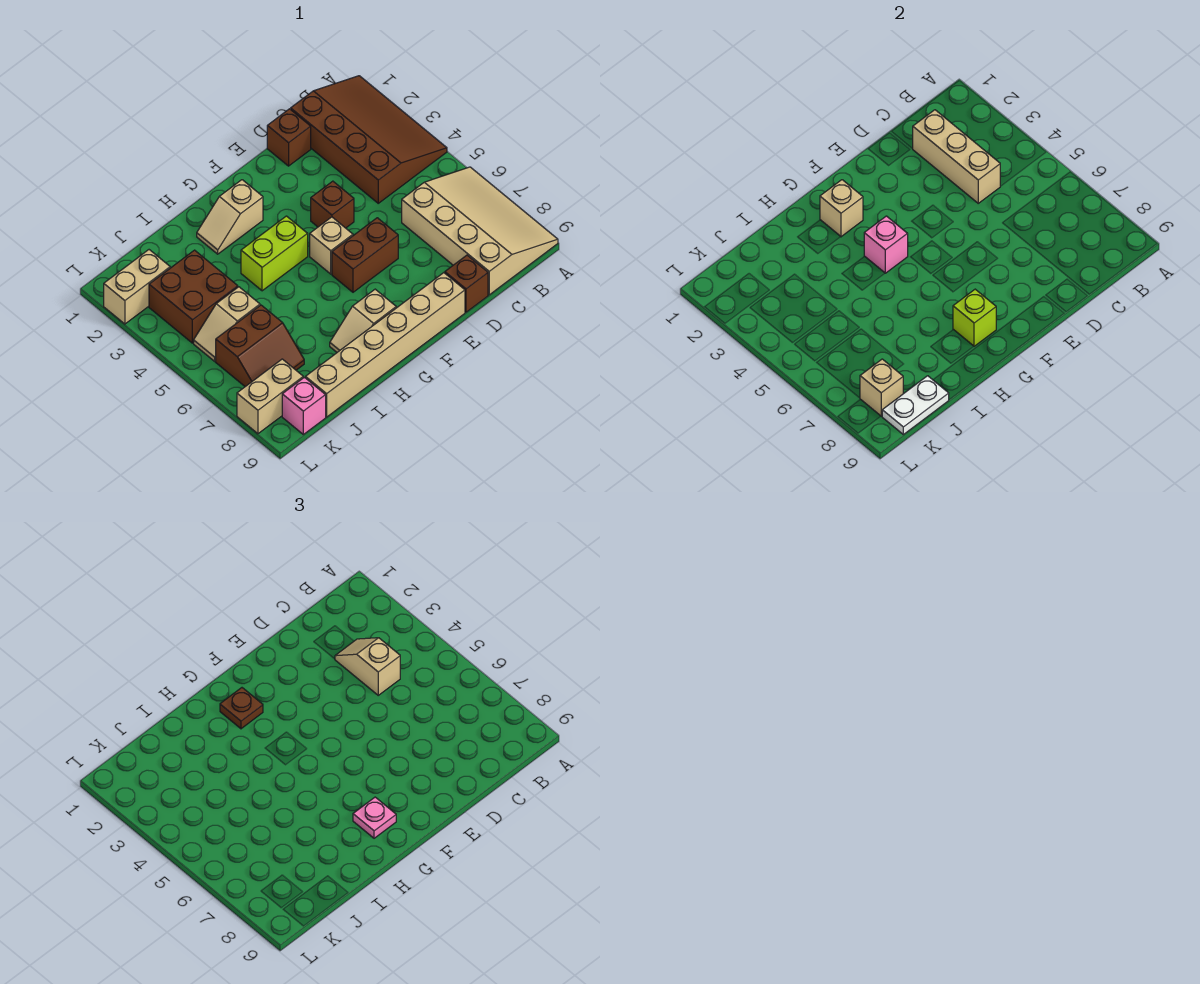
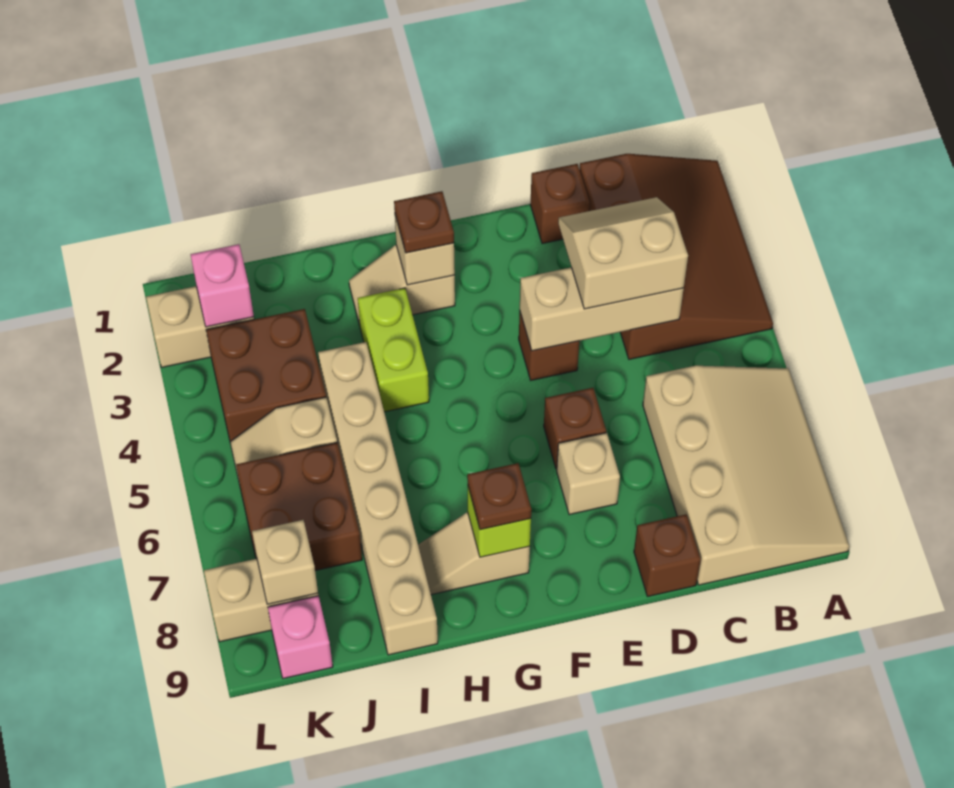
tan 1x3 brick [913,110,1000,203] -> tan 1x3 brick turned to [520,267,684,351]
tan 1x2 slope [335,638,400,695] -> tan 2x2 slope [558,197,688,309]
brown 1x2 brick [332,218,398,292] -> brown 1x1 brick [544,388,606,469]
tan 1x6 brick [306,273,465,417] -> tan 1x6 brick turned to [318,342,438,655]
tan 1x1 brick [310,217,353,274] -> tan 1x1 brick moved to [557,433,620,515]
lime 1x2 brick [241,216,308,291] -> lime 1x2 brick turned to [358,288,429,412]
pink 1x1 brick [864,216,908,273] -> pink 1x1 brick moved to [191,244,254,327]
pink 1x1 plate [353,797,396,838] -> brown 1x1 plate [467,463,531,530]
brown 2x2 slope [216,305,304,387] -> brown 2x2 brick [236,443,362,570]
white 1x2 plate [882,376,949,434] -> none

